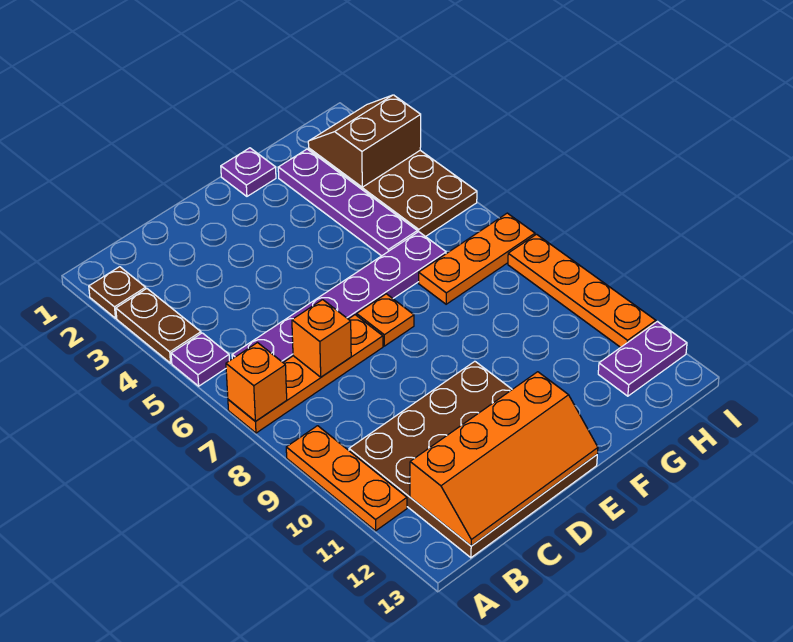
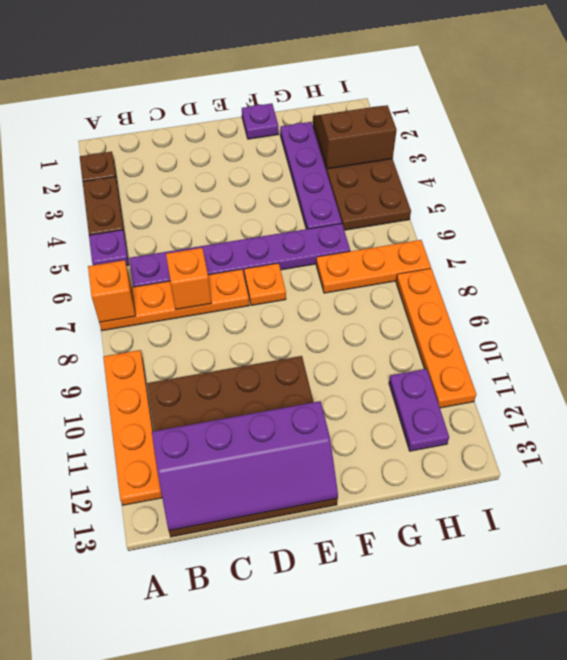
orange 1x3 plate [286,426,407,531] -> orange 1x4 plate [103,350,162,505]
orange 2x4 slope [410,372,598,546] -> purple 2x4 slope [152,401,338,531]
purple 1x2 plate [598,322,687,396] -> purple 1x2 plate turned to [389,369,449,451]

